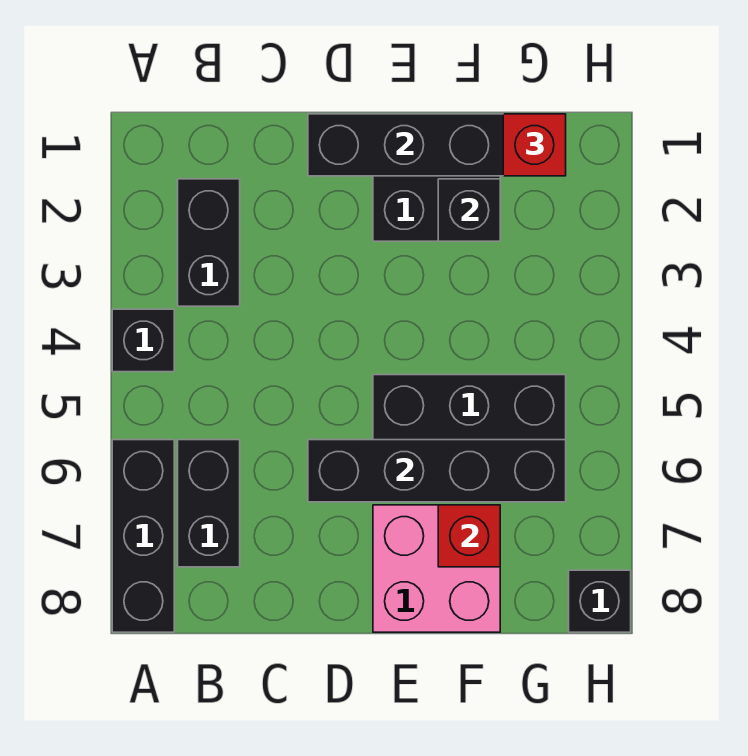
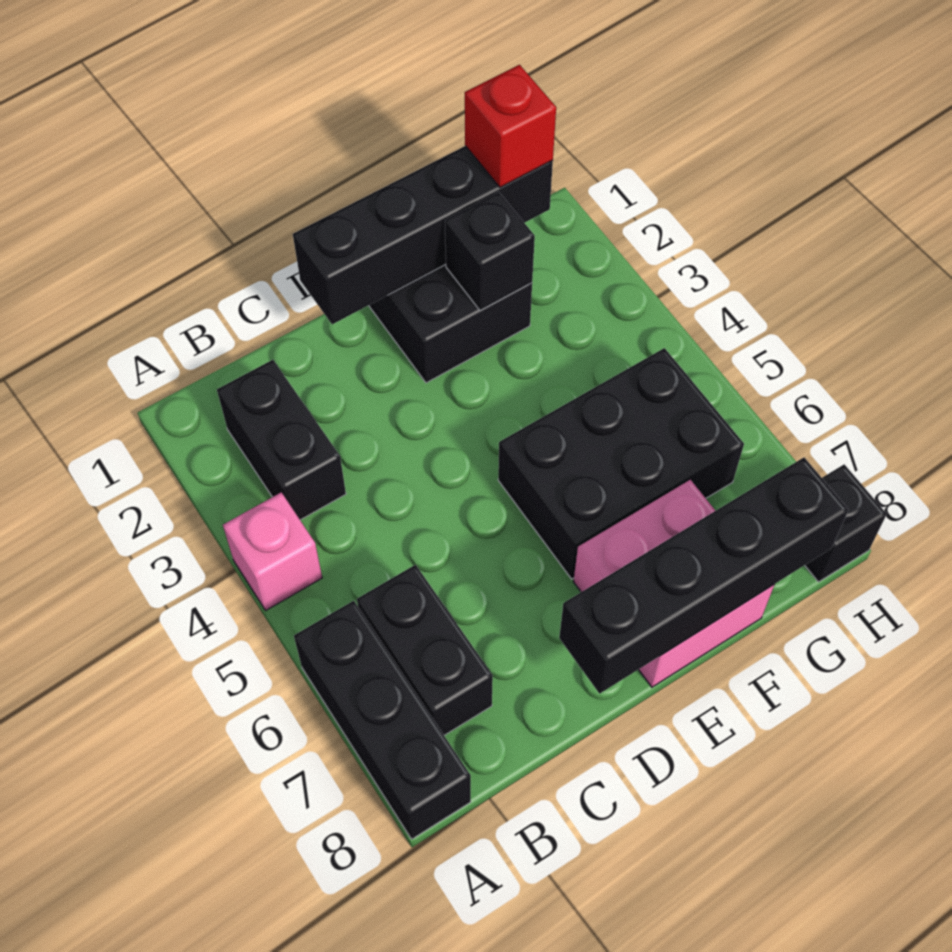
black 1x1 brick [112,309,174,372] -> pink 1x1 brick [223,492,322,610]
black 1x4 brick [308,440,566,502] -> black 1x4 brick moved to [559,458,849,694]
red 1x1 brick [438,505,500,567] -> none

